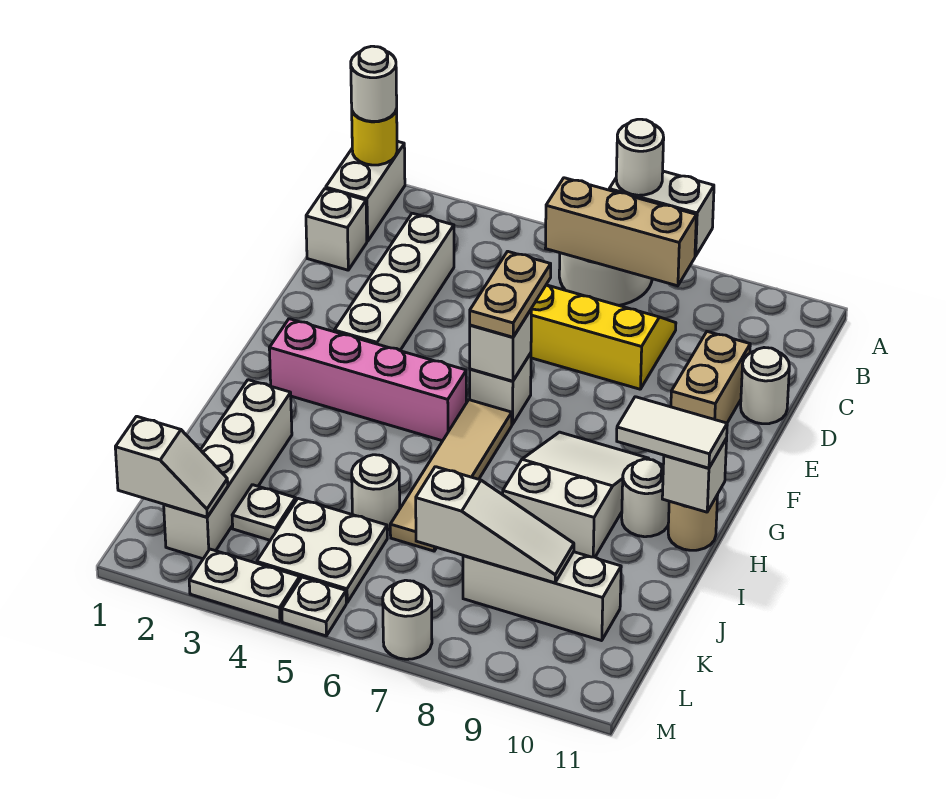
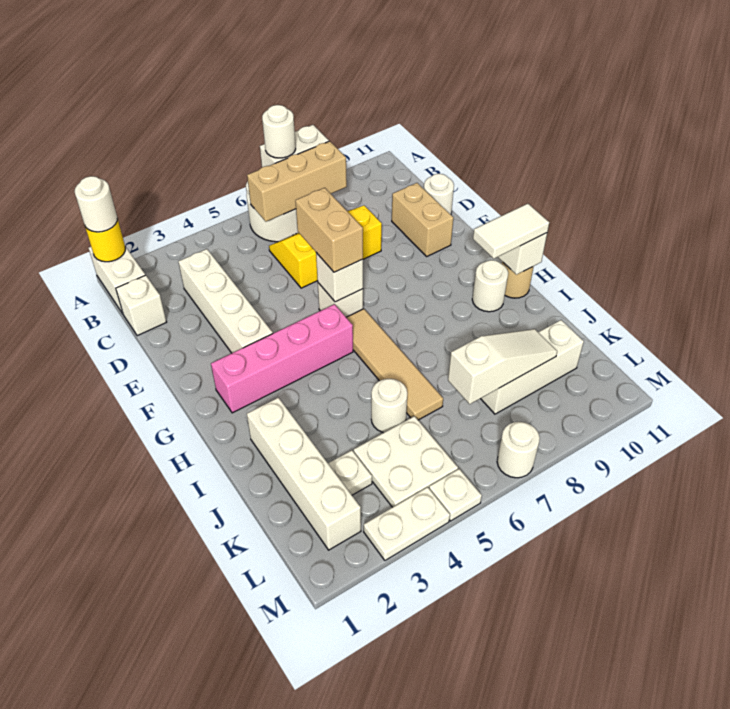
tan 1x2 plate [470,251,551,337] -> tan 1x2 brick [295,188,363,272]
white 2x3 slope [503,432,649,557] -> none
white 1x2 slope [115,416,228,517] -> none

